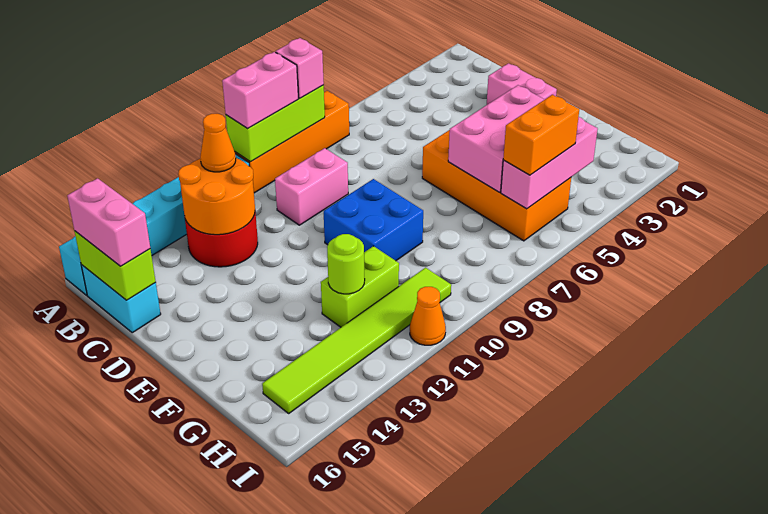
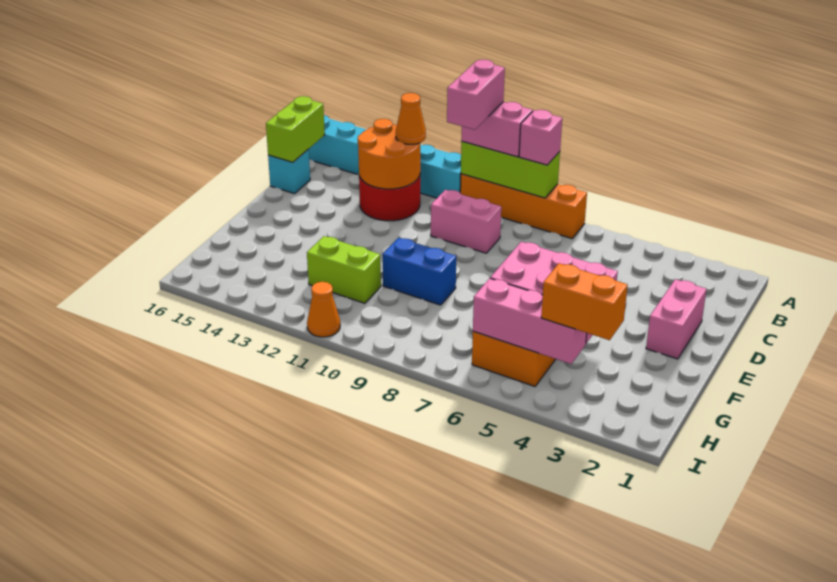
cyan 1x2 brick [81,265,161,333] -> cyan 1x1 brick [268,149,310,194]
pink 1x2 brick [67,178,150,266] -> pink 1x2 brick moved to [447,60,505,130]
blue 2x2 brick [324,179,423,261] -> blue 1x2 brick [383,238,456,305]
lime 1x1 round brick [327,234,365,294] -> none
orange 1x2 brick [503,95,579,175] -> orange 1x2 brick moved to [541,263,628,340]
lime 1x6 tile [262,268,451,413] -> none

